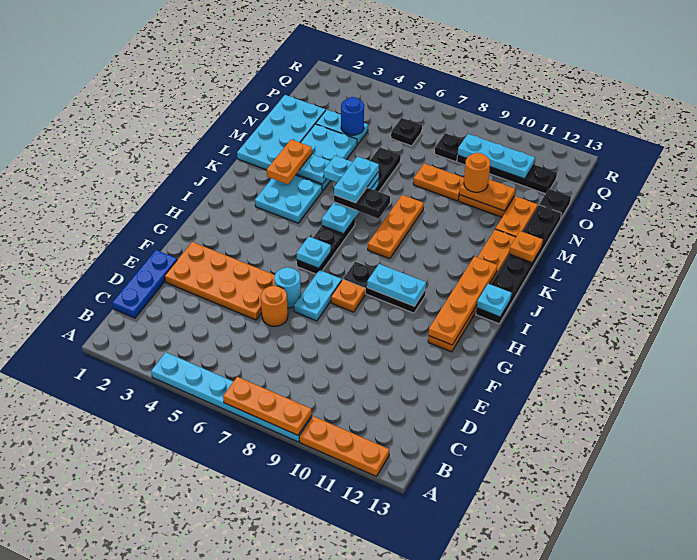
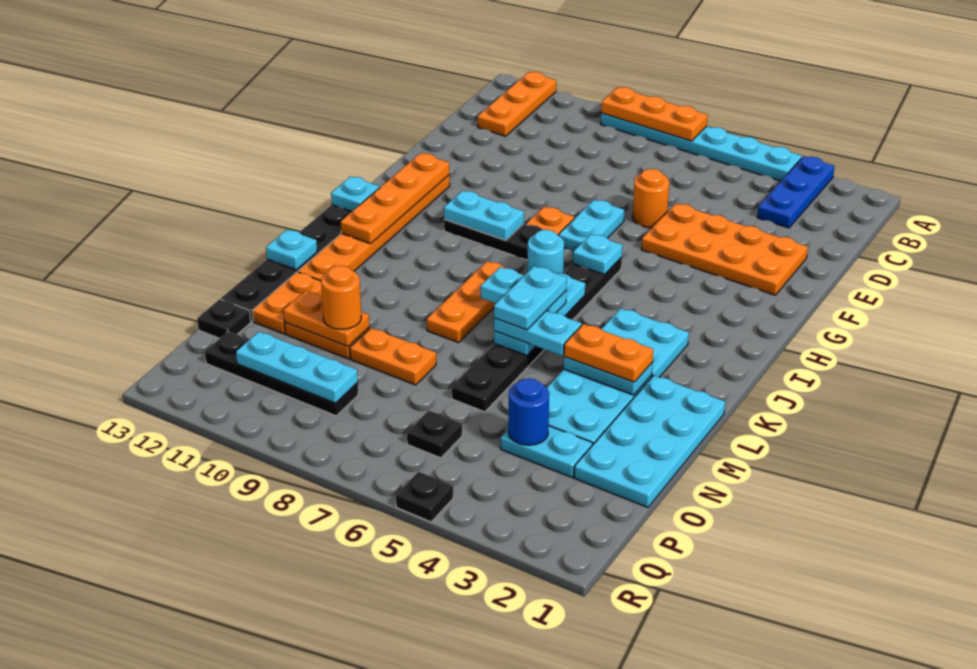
orange 1x3 plate [299,416,389,476] -> orange 1x3 plate turned to [477,72,556,136]
blue 1x3 plate [112,250,177,318] -> blue 1x3 plate moved to [757,156,835,228]
cyan 1x1 round brick [274,267,301,308] -> cyan 1x1 round brick moved to [527,230,564,274]
orange 1x2 plate [267,139,312,184] -> orange 1x2 plate turned to [564,324,653,382]
black 1x2 plate [334,188,390,219] -> cyan 1x2 plate [481,267,566,313]
orange 1x1 plate [509,231,543,262] -> cyan 1x1 plate [266,230,317,270]
black 1x1 plate [435,133,463,162] -> black 1x1 plate moved to [396,472,453,522]

